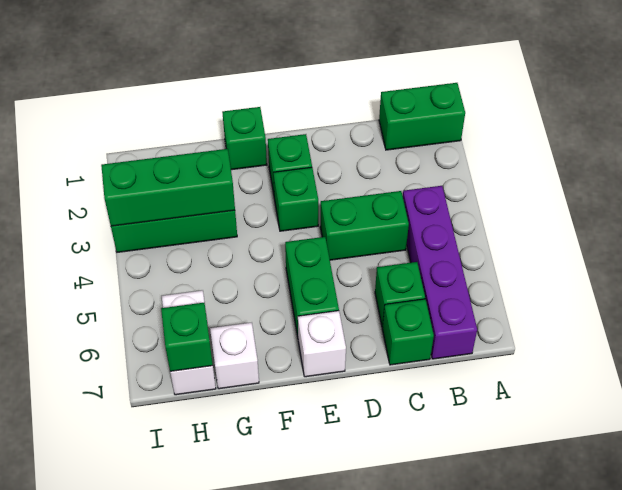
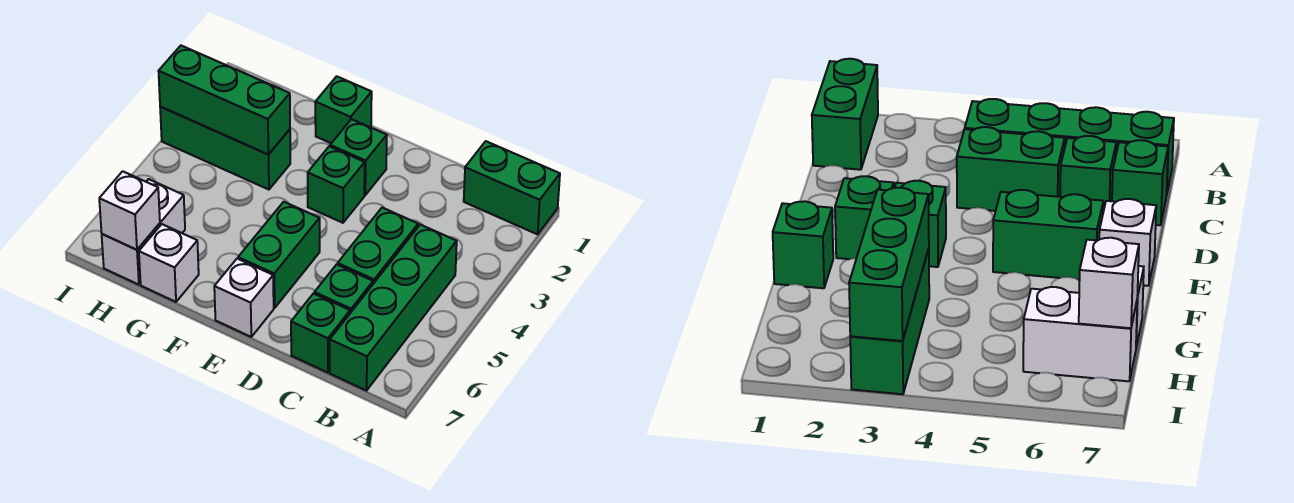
purple 1x4 brick [403,186,477,359] -> green 1x4 brick [330,225,457,391]
green 1x2 brick [320,191,409,260] -> green 1x2 brick turned to [338,208,418,284]
green 1x1 brick [161,302,213,371] -> white 1x1 brick [99,171,160,250]

